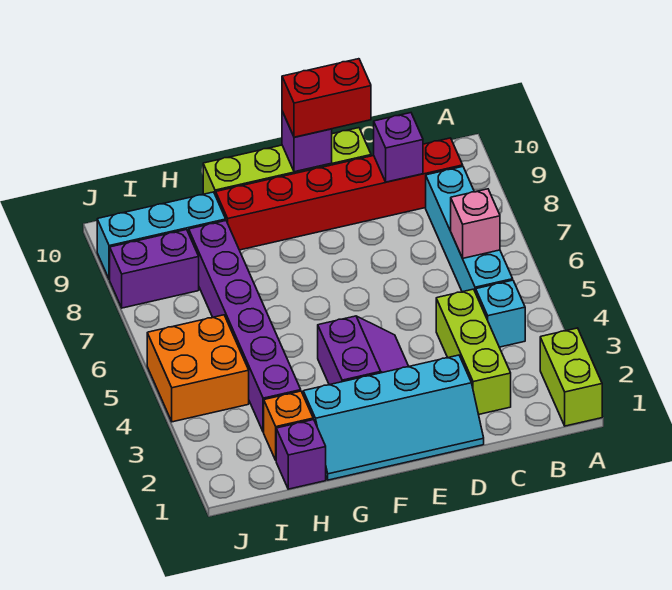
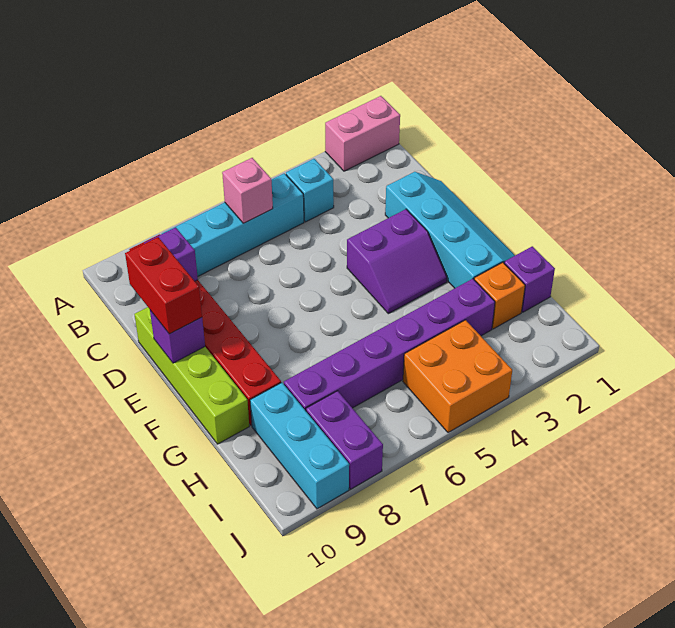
lime 1x2 brick [540,328,602,426] -> pink 1x2 brick [325,96,400,171]
lime 1x3 brick [436,289,511,415] -> none
purple 2x2 slope [318,316,409,385] -> purple 2x2 slope turned to [347,209,447,314]

